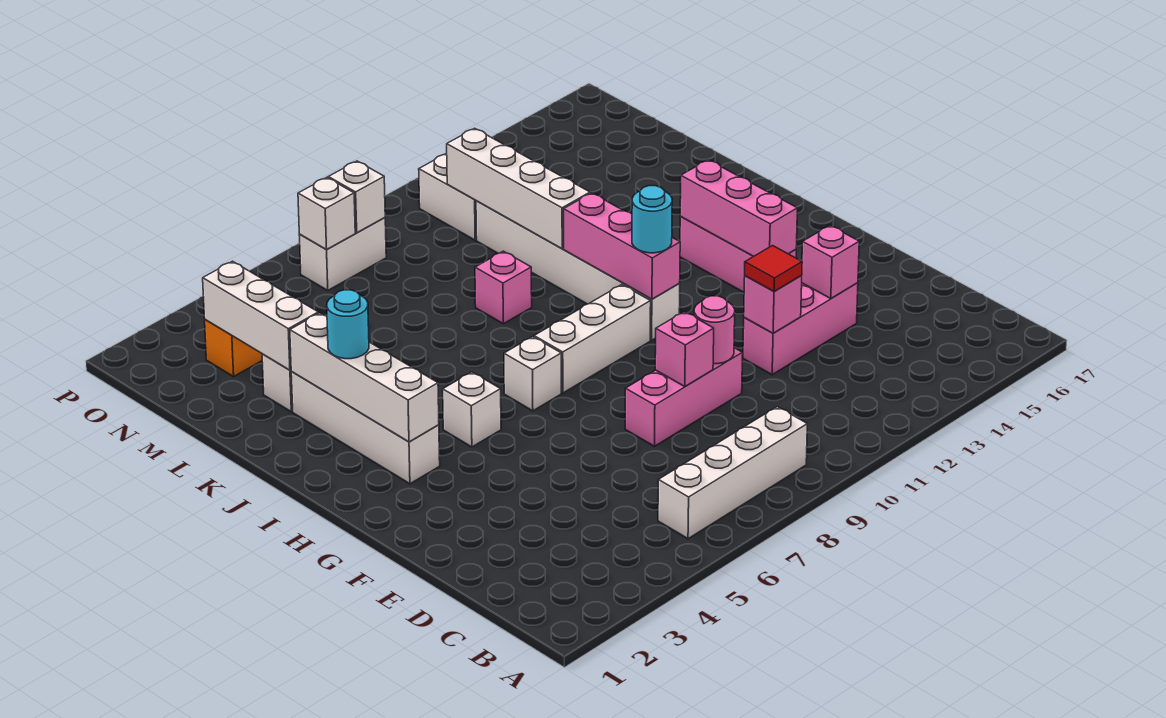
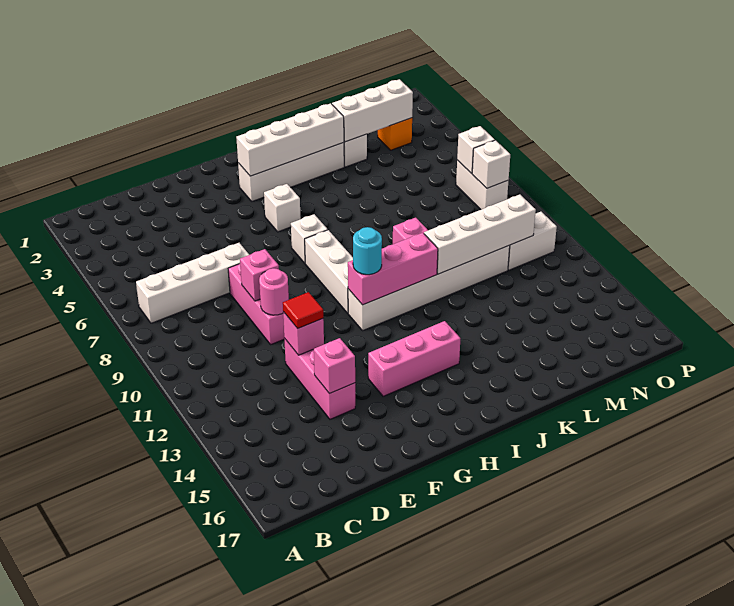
white 1x4 brick [658,407,807,539] -> white 1x4 brick turned to [136,243,249,323]
pink 1x3 brick [680,160,797,256] -> none
cyan 1x1 round brick [327,290,369,359] -> none

